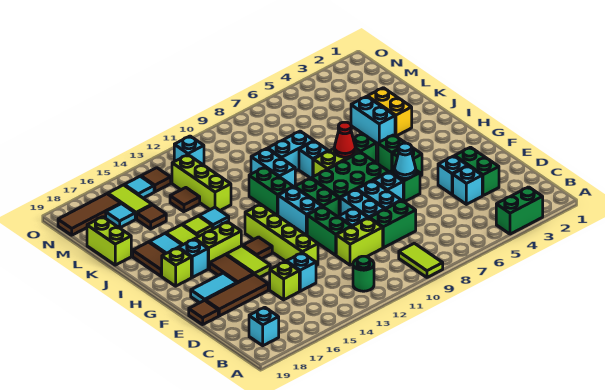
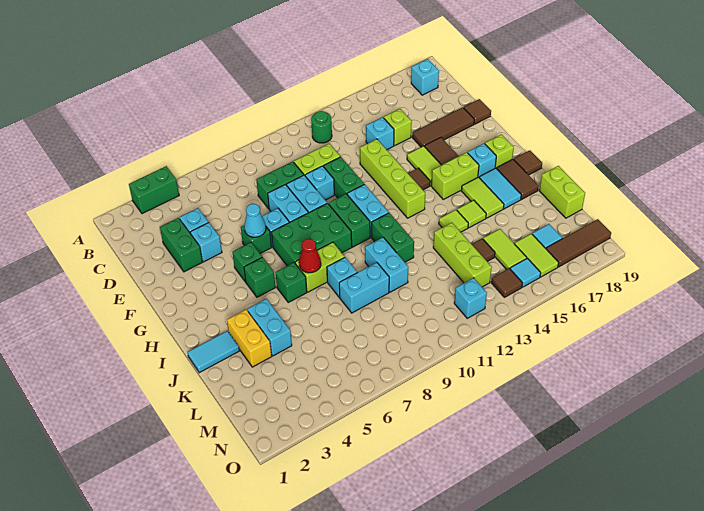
lime 1x2 tile [399,243,443,277] -> lime 1x2 tile moved to [483,229,527,270]
cyan 1x2 tile [191,273,237,303] -> cyan 1x2 tile moved to [188,331,239,373]
cyan 1x1 tile [199,207,229,229] -> lime 1x1 tile [439,210,468,232]
brown 1x1 tile [137,205,166,229] -> brown 1x1 tile moved to [514,150,542,175]

